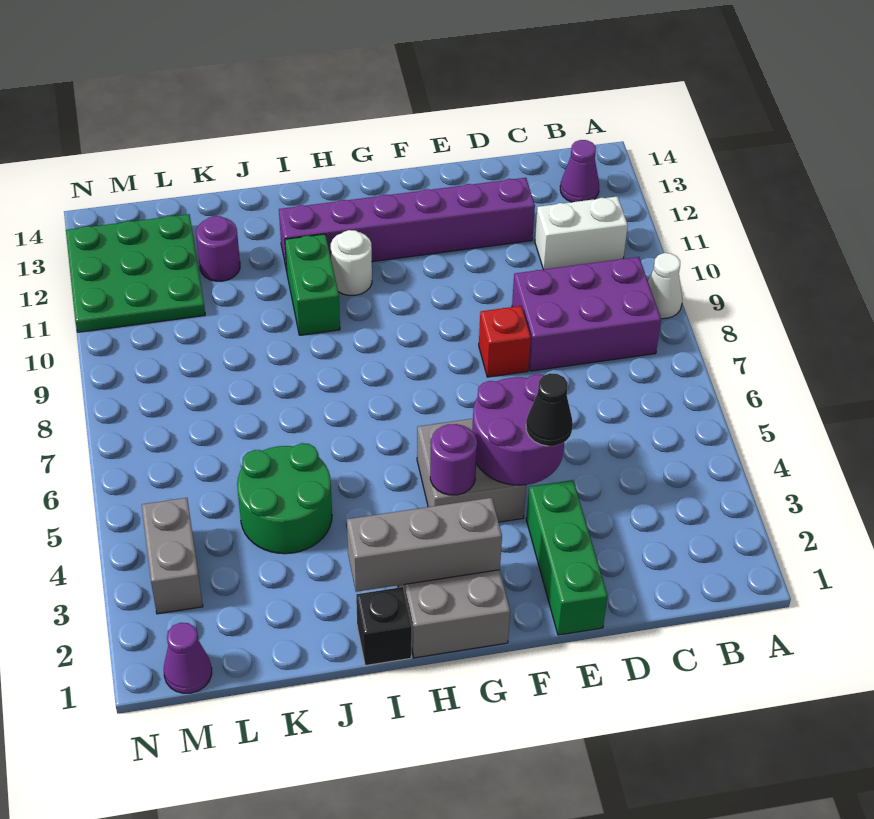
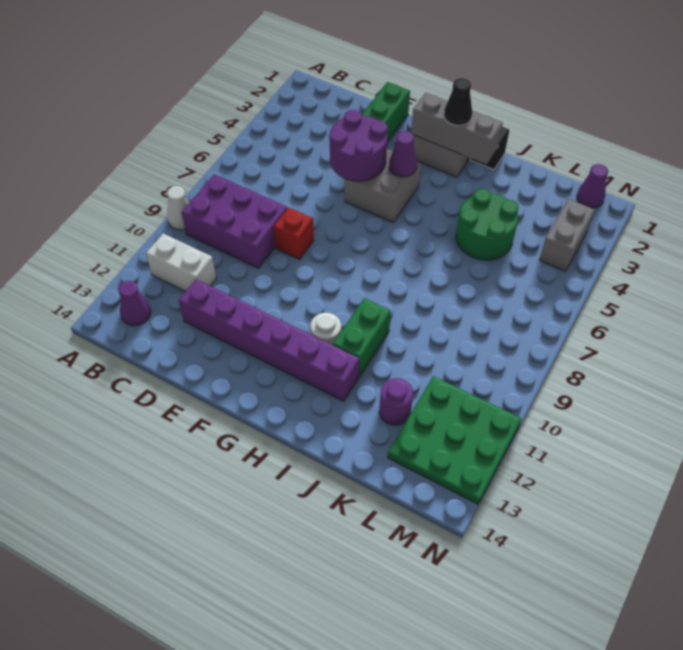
black 1x1 cone [526,373,573,446] -> black 1x1 cone moved to [444,78,472,125]
purple 1x1 round brick [430,424,477,495] -> purple 1x1 cone [389,131,417,177]

